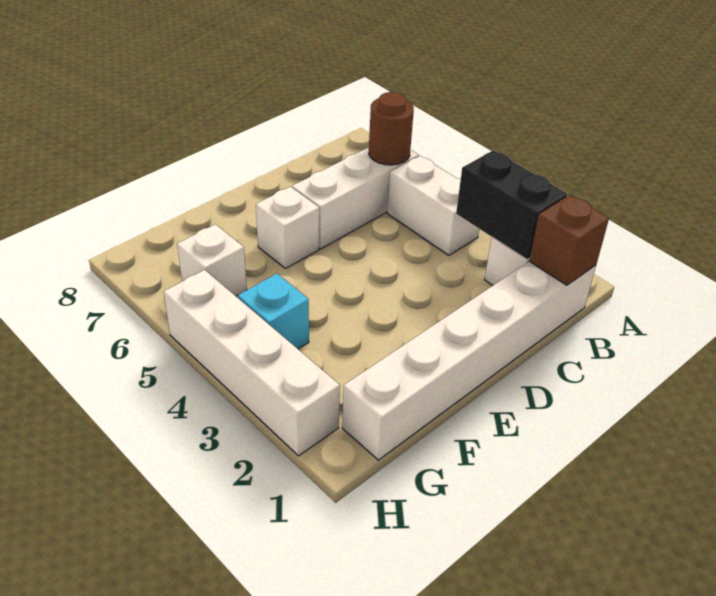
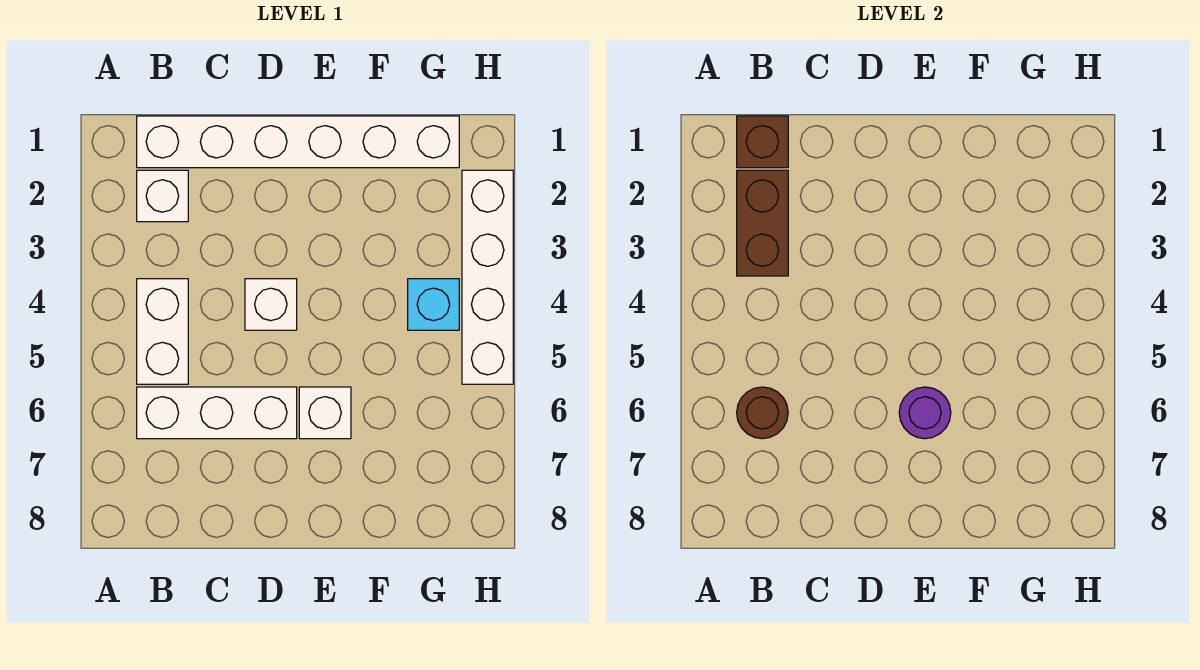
black 1x2 brick [456,150,568,260] -> brown 1x2 brick [737,170,788,276]
none -> purple 1x1 round brick [899,387,951,439]
white 1x1 brick [177,224,247,296] -> white 1x1 brick moved to [245,279,297,330]

